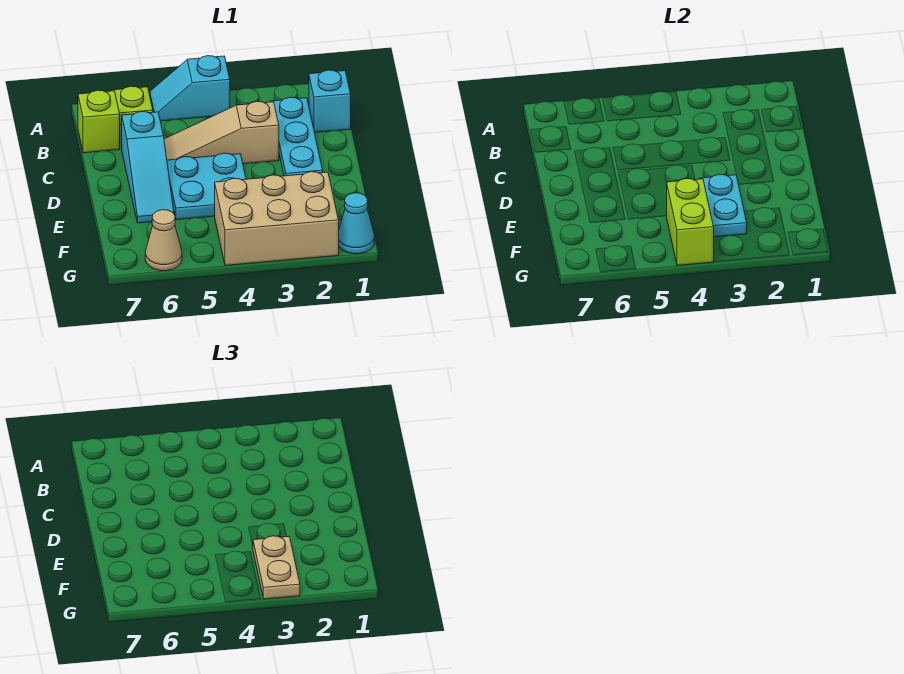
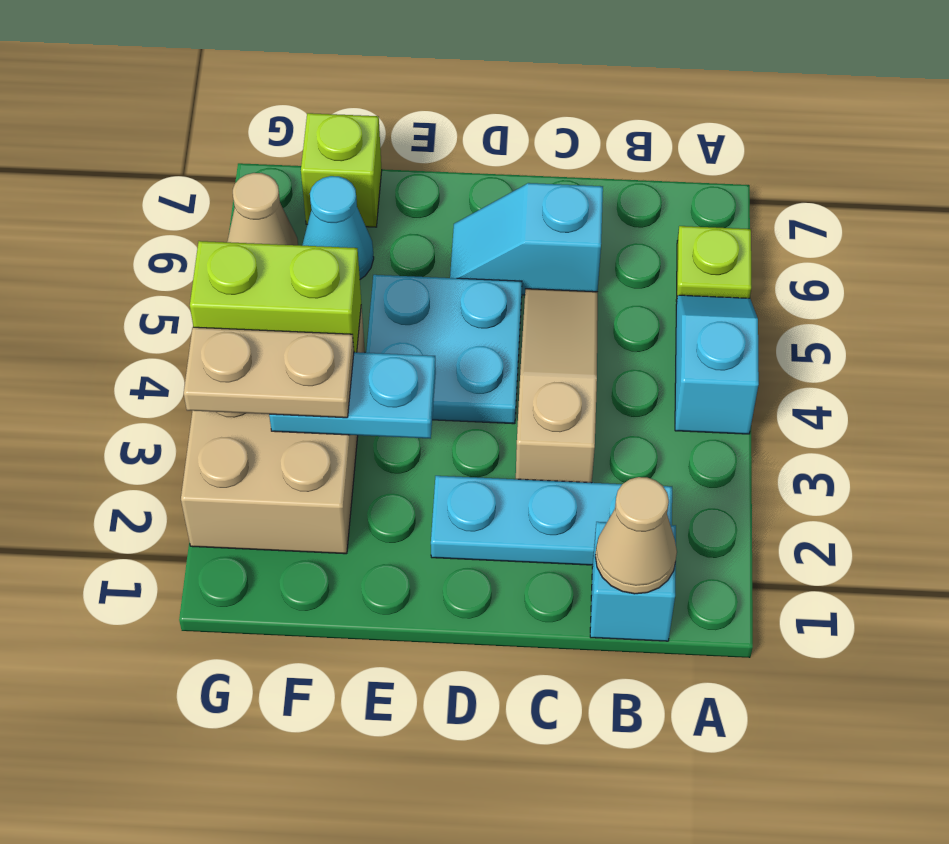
none -> tan 1x1 cone [595,477,677,594]
lime 1x1 brick [78,90,120,153] -> lime 1x1 brick moved to [301,113,382,227]
cyan 1x3 slope [122,112,174,223] -> cyan 1x2 slope [450,183,603,295]
cyan 1x1 cone [339,193,374,254] -> cyan 1x1 cone moved to [302,176,374,279]

